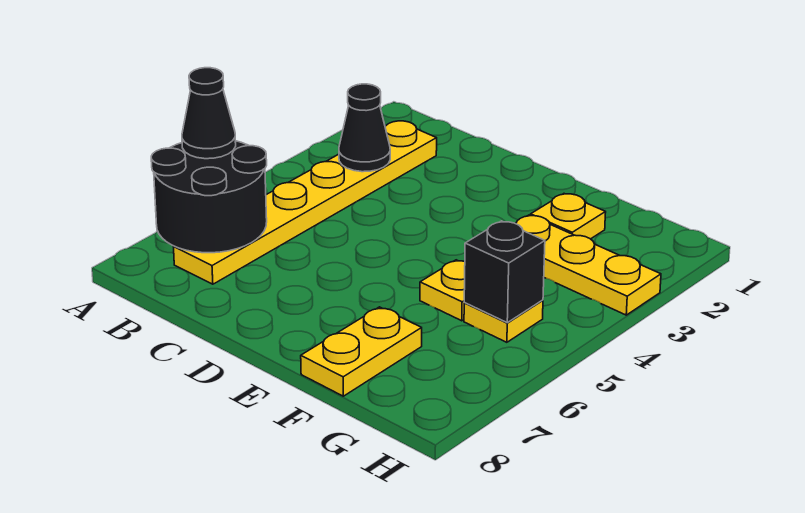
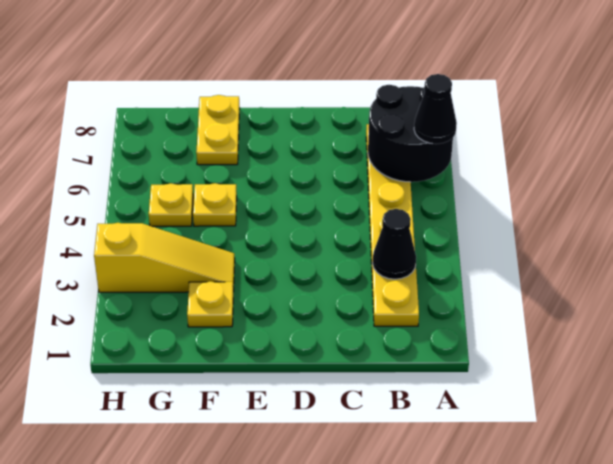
yellow 1x3 plate [515,215,661,315] -> yellow 1x3 slope [94,223,235,292]
black 1x1 brick [464,221,545,323] -> none

